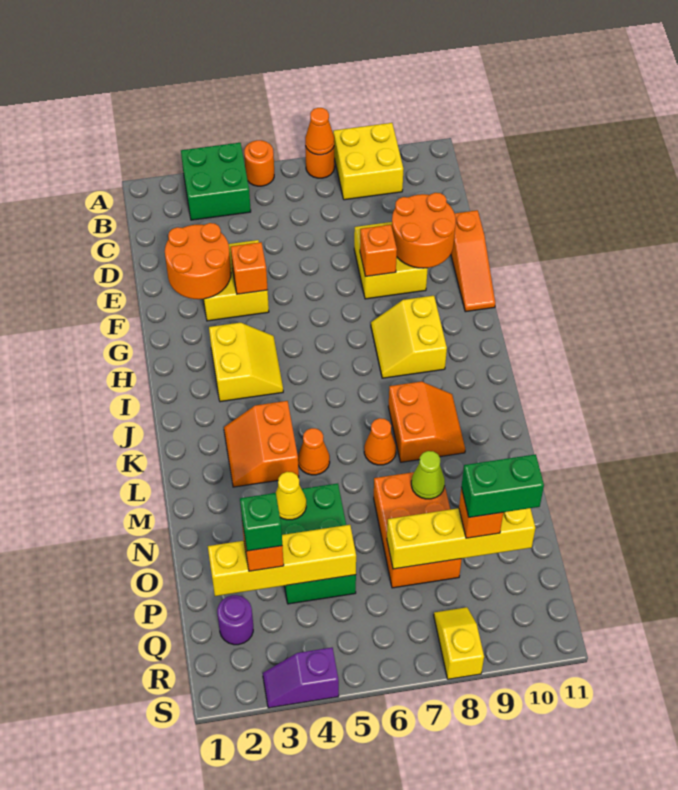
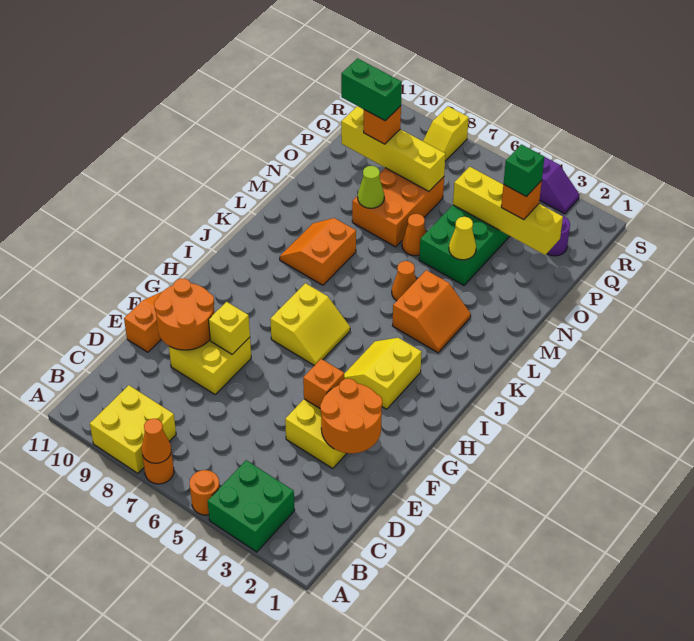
orange 1x1 brick [360,225,397,277] -> yellow 1x1 brick [209,302,250,354]
yellow 2x2 slope [371,296,447,378] -> yellow 2x2 slope moved to [270,283,350,366]
orange 1x1 cone [364,418,396,465] -> orange 1x1 cone moved to [402,214,426,256]

